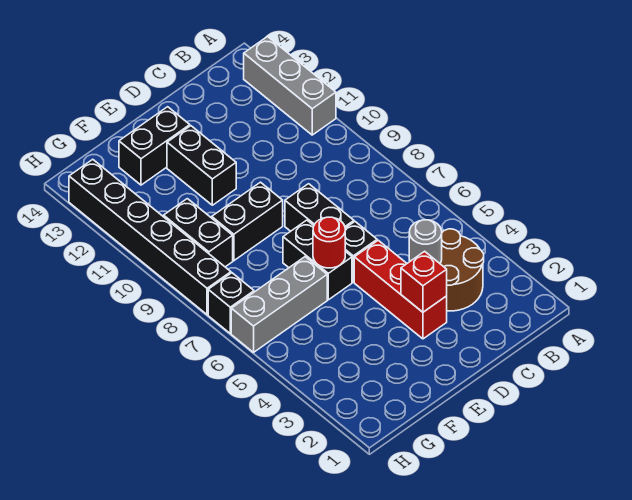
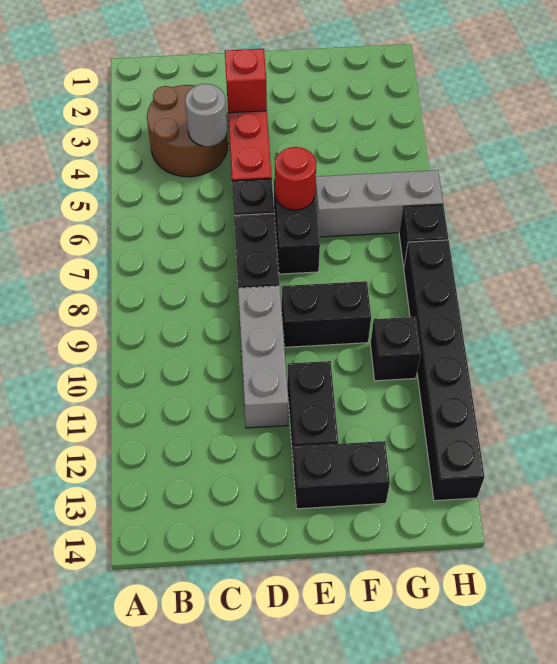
grey 1x3 brick [244,37,336,135] -> grey 1x3 brick moved to [238,286,288,428]
black 1x2 brick [164,199,233,267] -> black 1x1 brick [370,317,421,381]

